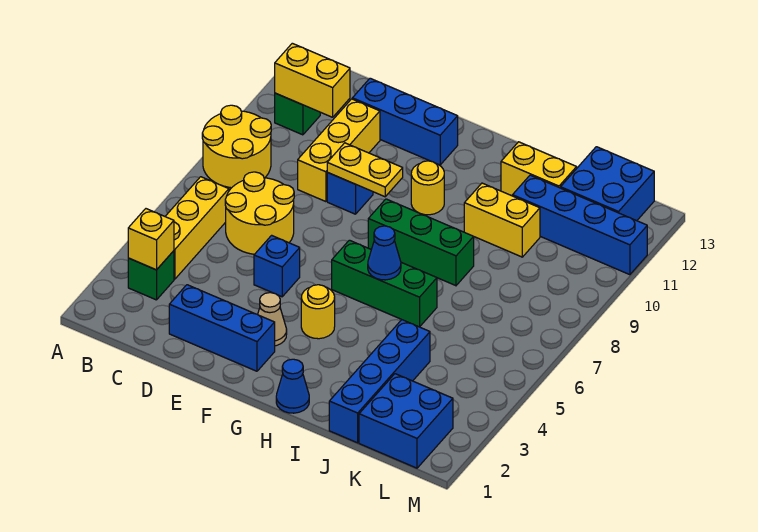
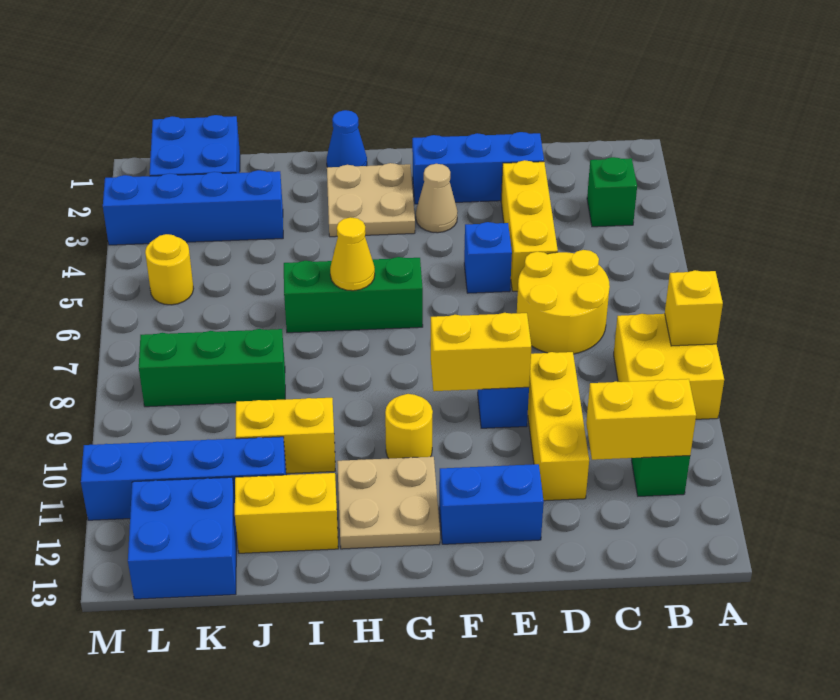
yellow 2x2 round brick [202,105,271,188] -> yellow 2x2 brick [614,314,724,419]
yellow 1x1 brick [128,209,174,270] -> yellow 1x1 brick moved to [665,270,723,346]
yellow 1x3 brick [165,177,229,279] -> yellow 1x3 brick moved to [501,160,558,291]
blue 1x3 brick [352,78,458,165] -> blue 1x2 brick [439,464,544,544]
yellow 1x2 plate [327,143,403,197] -> yellow 1x2 brick [431,313,531,391]
none -> tan 2x2 plate [327,163,415,237]
yellow 1x1 round brick [301,285,335,339] -> yellow 1x1 round brick moved to [145,234,194,305]
green 1x3 brick [368,199,474,286] -> green 1x3 brick moved to [139,329,285,407]
none -> tan 2x2 plate [337,457,440,549]
blue 1x1 cone [368,226,401,280] -> yellow 1x1 cone [330,217,375,291]
blue 1x4 brick [329,320,430,443] -> blue 1x4 brick turned to [103,170,283,245]

